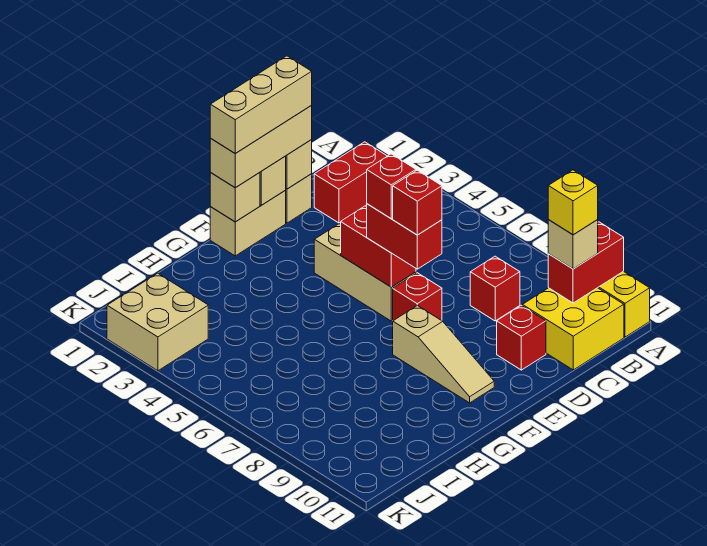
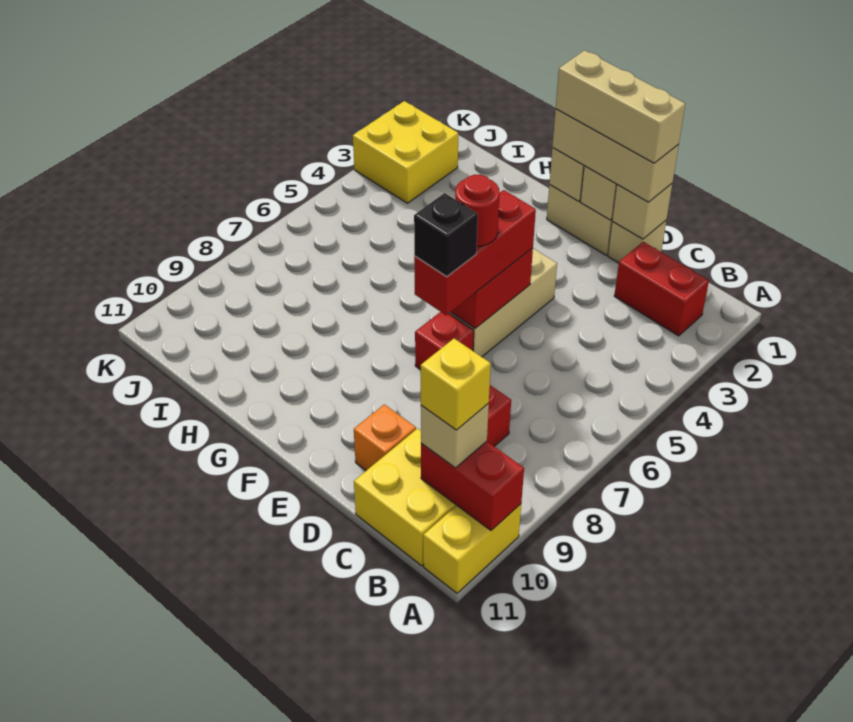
red 1x1 brick [497,305,546,370] -> orange 1x1 brick [354,404,416,470]
red 1x2 brick [367,204,442,269] -> red 1x3 brick [414,190,536,315]
red 1x1 brick [367,154,416,219] -> red 1x1 round brick [455,175,500,247]
red 1x1 brick [393,170,442,235] -> black 1x1 brick [414,193,478,277]
tan 1x3 slope [393,305,494,403] -> none
tan 2x2 brick [107,273,208,371] -> yellow 2x2 brick [353,101,458,203]

